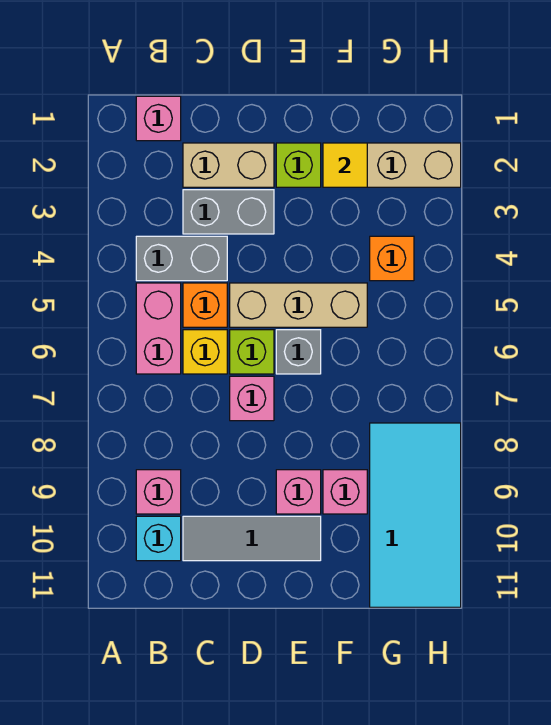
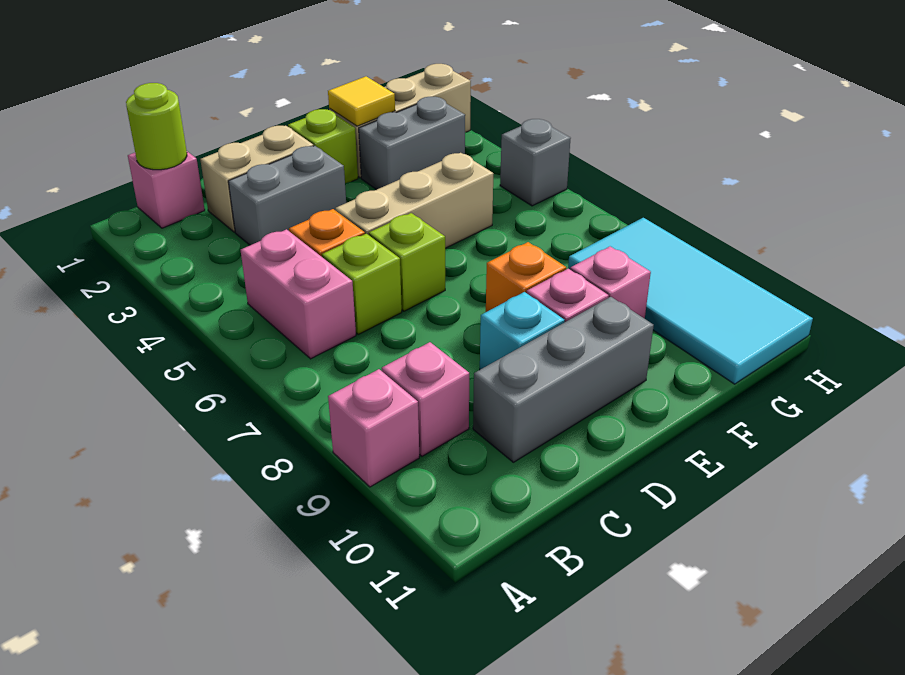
none -> lime 1x1 round brick [126,83,187,170]
grey 1x2 brick [136,236,227,281] -> grey 1x2 brick moved to [359,97,465,190]
cyan 1x1 brick [136,516,181,561] -> cyan 1x1 brick moved to [480,292,565,369]
yellow 1x1 brick [183,330,227,374] -> lime 1x1 brick [322,234,402,334]
grey 1x3 tile [183,516,321,561] -> grey 1x3 brick [473,297,654,462]
pink 1x1 brick [230,376,274,421] -> pink 1x1 brick moved to [328,369,419,487]
grey 1x1 brick [276,330,321,374] -> grey 1x1 brick moved to [500,119,571,206]
orange 1x1 brick [370,236,414,281] -> orange 1x1 brick moved to [486,242,566,312]

